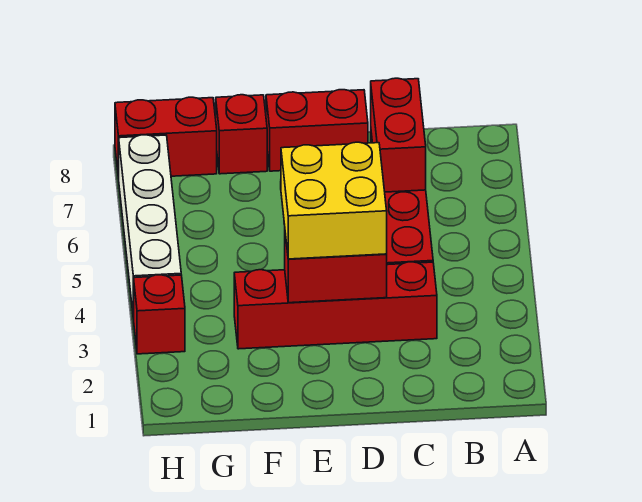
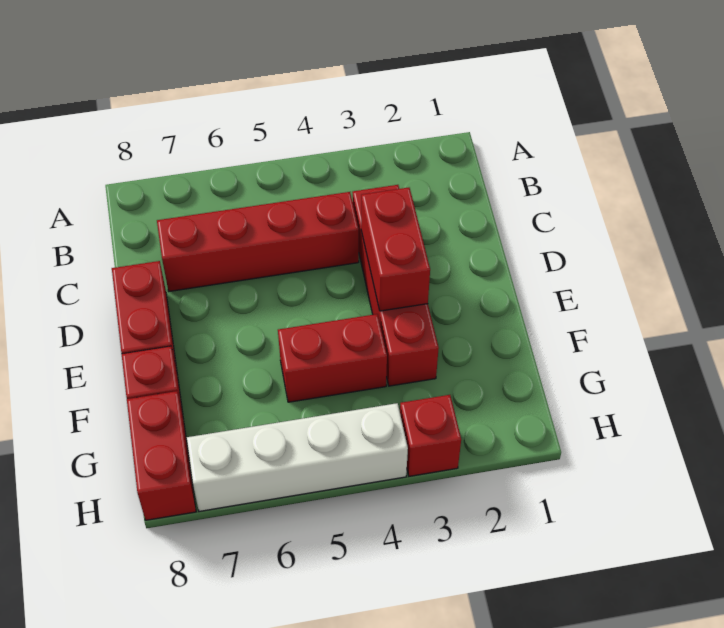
red 1x2 brick [371,78,426,192] -> red 1x2 brick moved to [278,314,387,402]
yellow 2x2 brick [281,142,387,259] -> none

